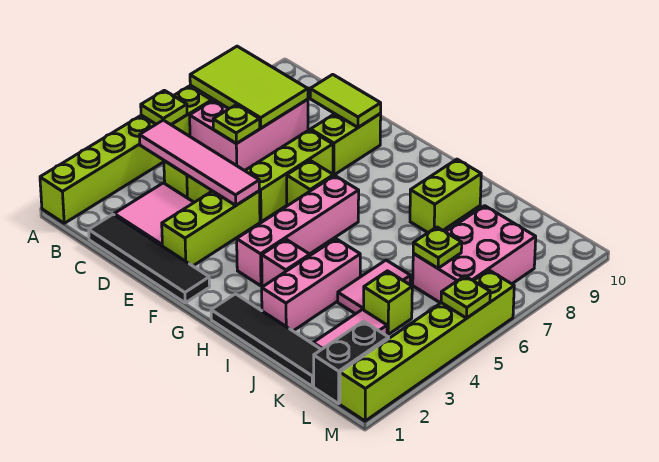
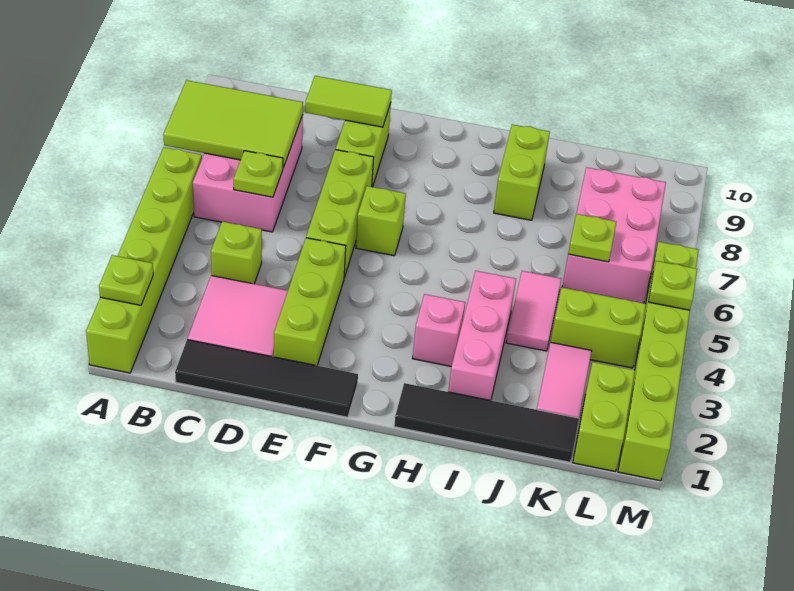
lime 1x1 plate [141,90,187,125] -> lime 1x1 plate moved to [99,255,153,305]
pink 1x4 tile [139,120,259,205] -> none
pink 1x4 brick [237,176,359,286] -> none
lime 1x1 brick [364,271,412,334] -> lime 1x2 brick [551,288,646,368]
black 1x2 brick [314,321,389,404] -> lime 1x2 brick [573,362,635,471]

